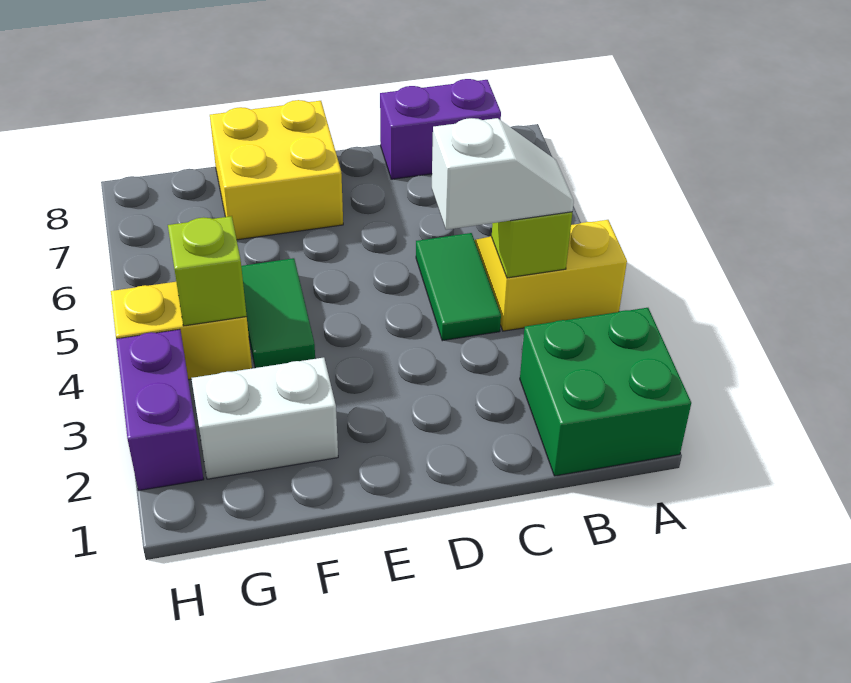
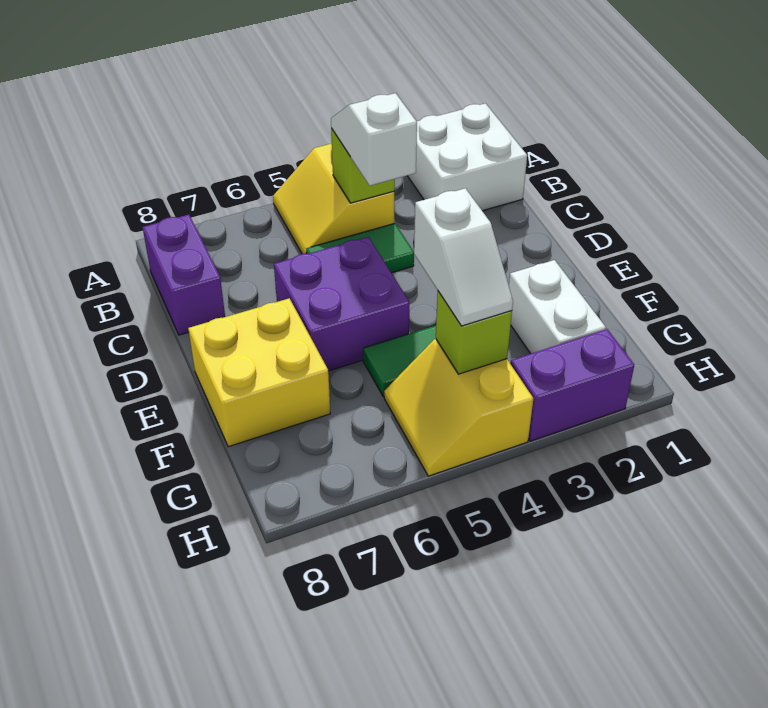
green 2x2 brick [520,308,691,476] -> white 2x2 brick [407,103,527,211]
none -> purple 2x2 brick [274,237,409,371]
none -> white 1x2 slope [414,188,513,326]

